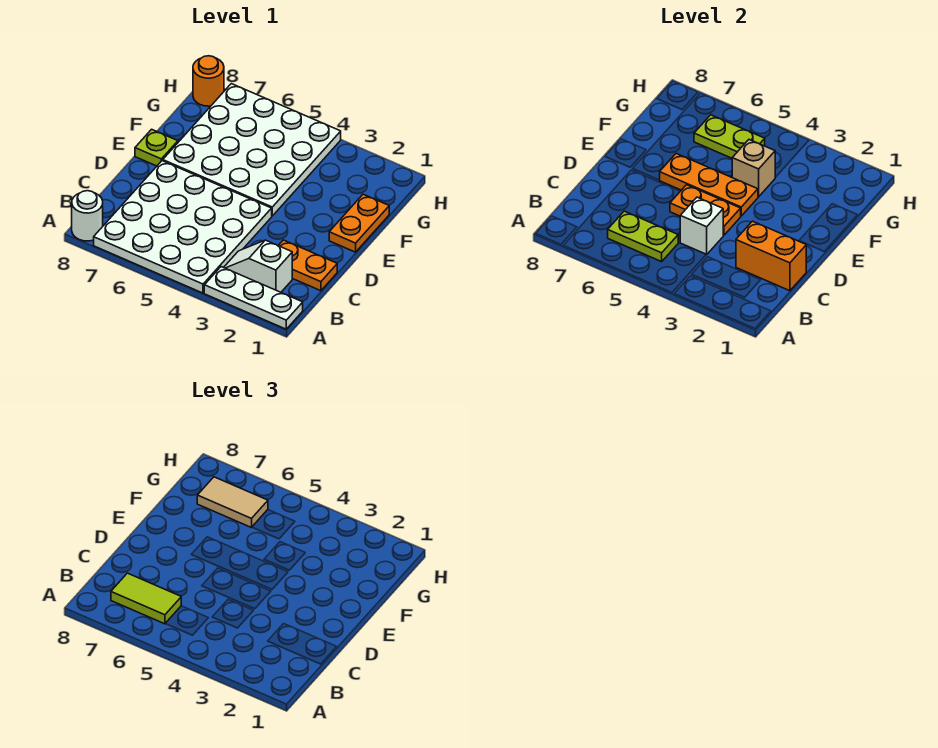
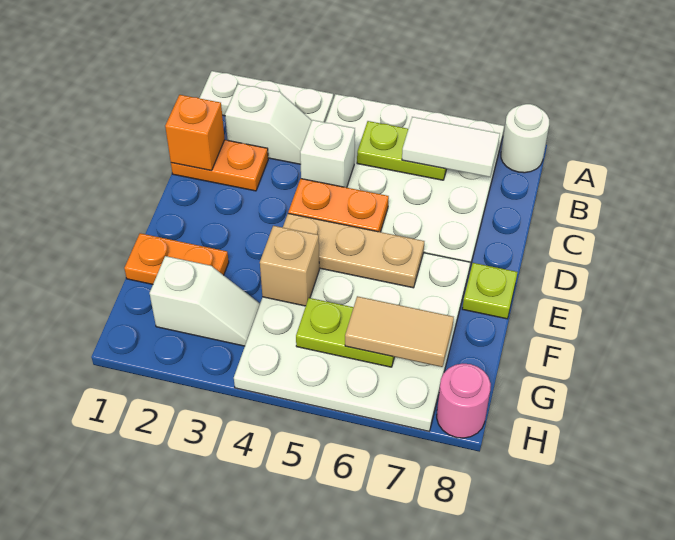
lime 1x2 tile [111,573,181,624] -> white 1x2 tile [402,117,500,177]
orange 1x2 brick [736,221,806,291] -> orange 1x1 brick [165,95,225,171]
orange 1x2 plate [329,194,389,252] -> orange 1x2 plate turned to [124,233,229,284]
orange 1x3 plate [660,154,758,216] -> tan 1x3 plate [283,214,424,288]
none -> white 1x2 slope [150,256,260,346]
orange 1x1 round brick [193,56,224,106] -> pink 1x1 round brick [437,364,491,438]

